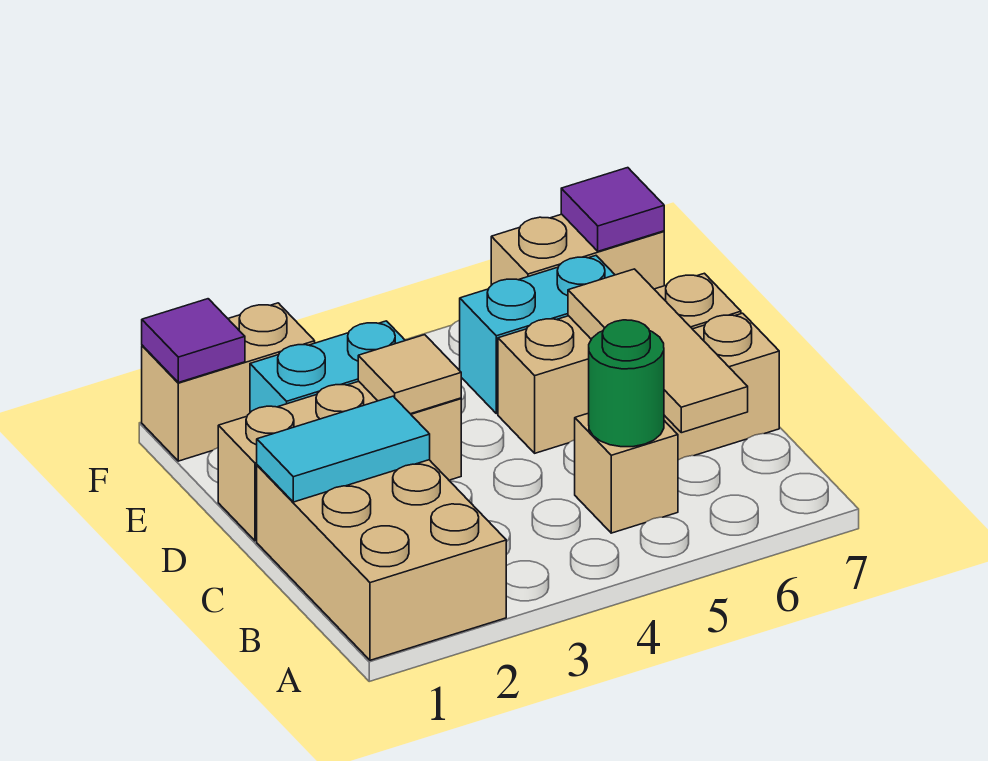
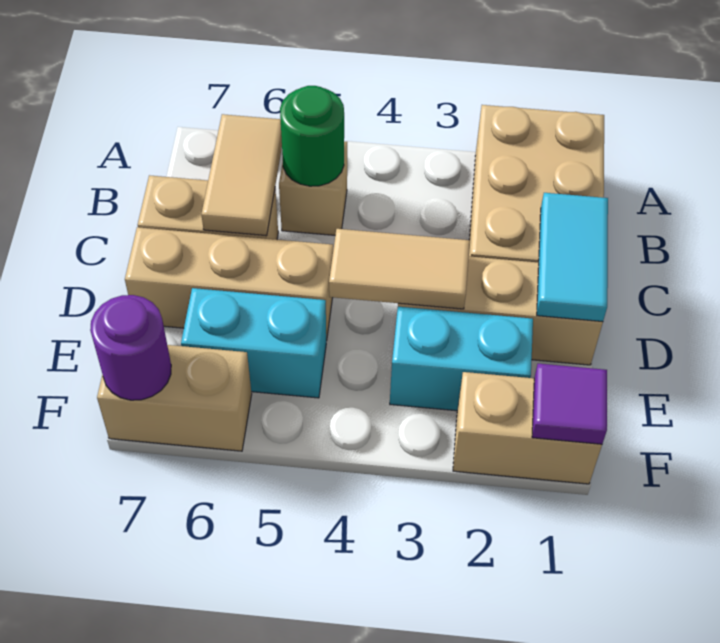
tan 1x3 tile [568,269,748,433] -> tan 1x2 tile [201,114,282,236]
cyan 1x2 tile [257,396,430,502] -> cyan 1x2 tile turned to [537,193,608,322]
tan 1x1 tile [358,335,461,414] -> tan 1x2 tile [329,229,470,309]
purple 1x1 tile [561,168,664,251] -> purple 1x1 round brick [90,295,171,400]

